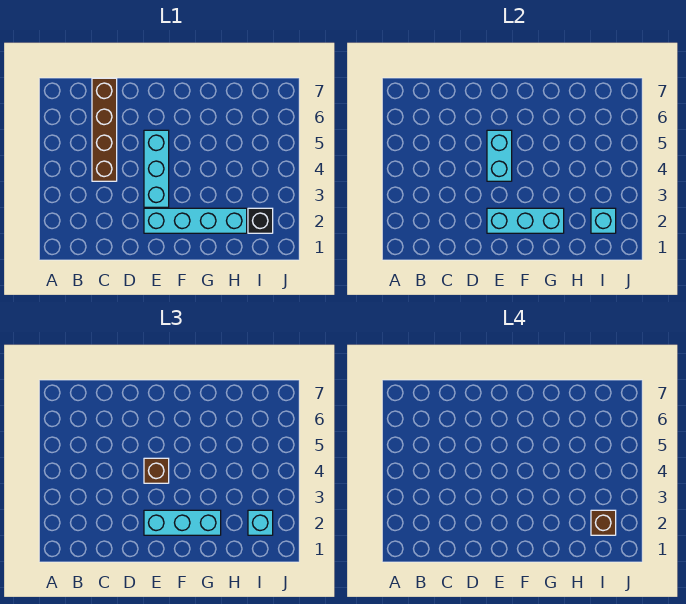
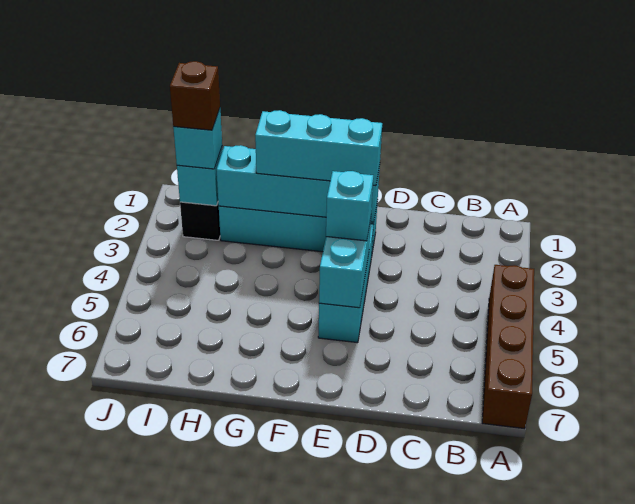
brown 1x4 brick [92,78,117,181] -> brown 1x4 brick moved to [482,265,534,429]
cyan 1x3 brick [487,208,564,233] -> cyan 1x4 brick [217,145,380,222]
brown 1x1 brick [144,458,169,483] -> cyan 1x1 brick [326,171,373,241]

